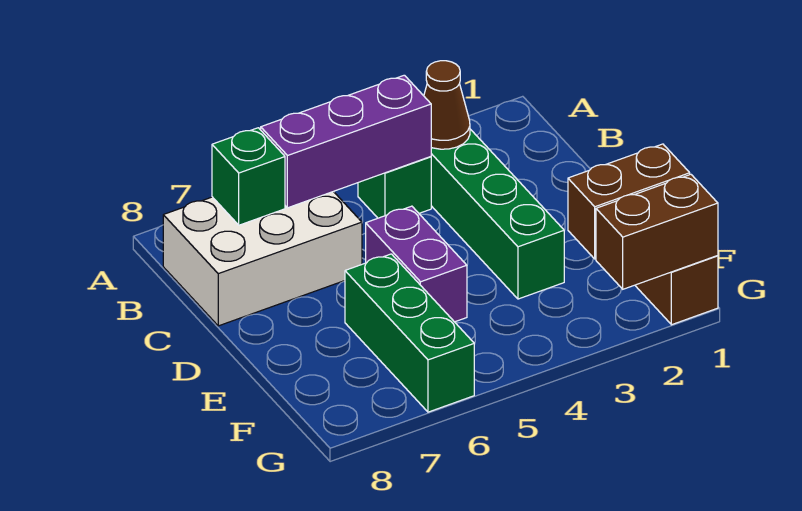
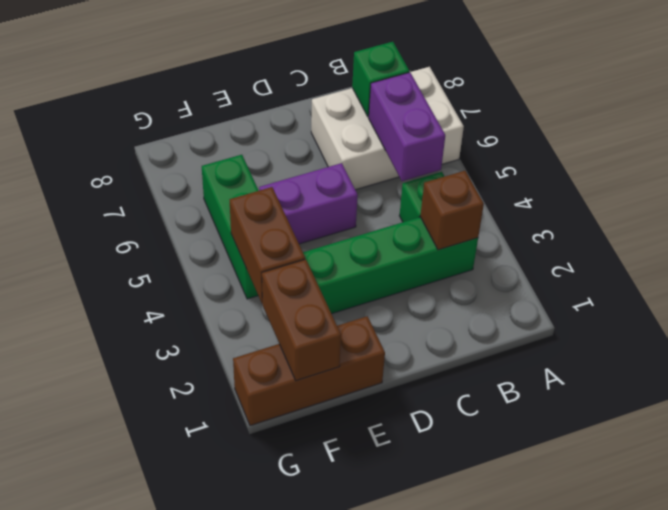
brown 1x1 cone [424,61,470,149] -> brown 1x1 brick [420,171,484,250]
purple 1x3 brick [261,75,431,208] -> purple 1x2 brick [369,72,445,181]
white 2x3 brick [163,192,362,326] -> white 2x3 brick turned to [311,67,464,190]
green 1x3 brick [345,254,474,412] -> green 1x3 brick turned to [202,155,259,299]
brown 1x2 brick [596,174,718,289] -> brown 1x2 brick moved to [230,187,305,304]

